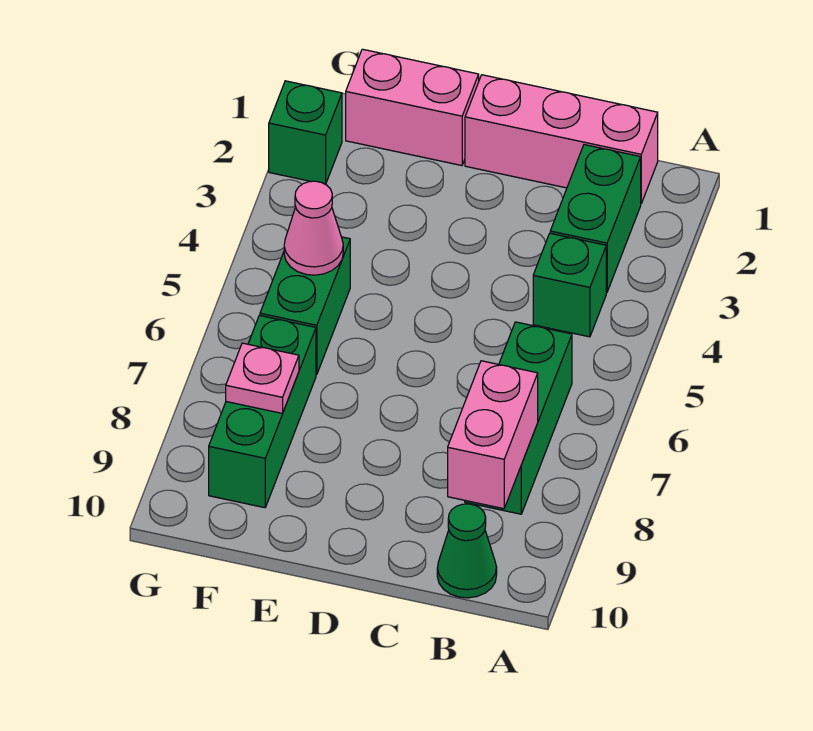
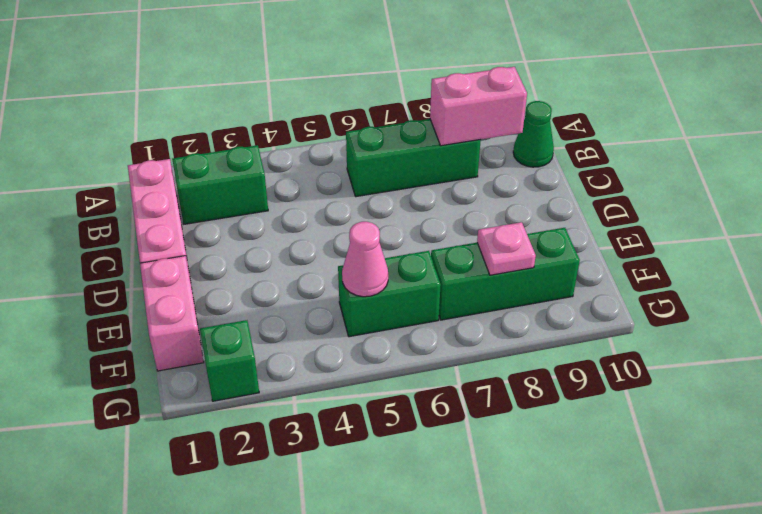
green 1x1 brick [533,233,606,337] -> none

